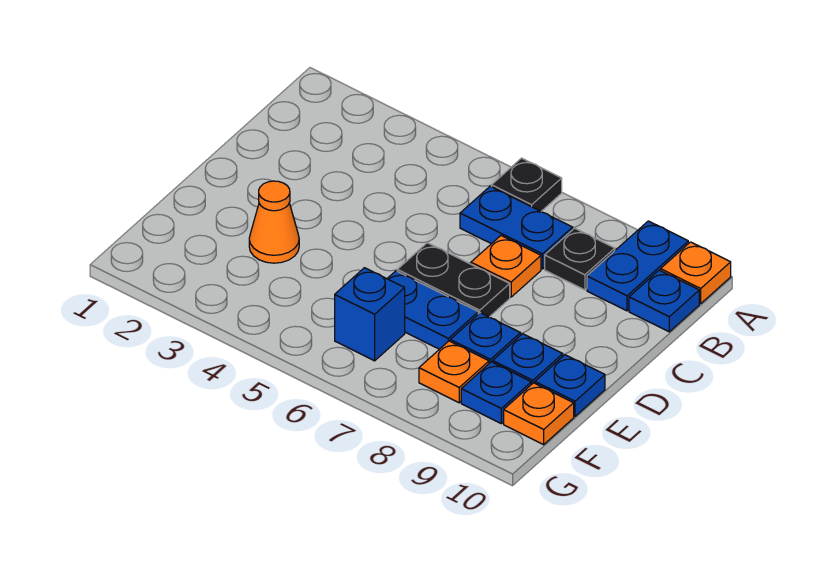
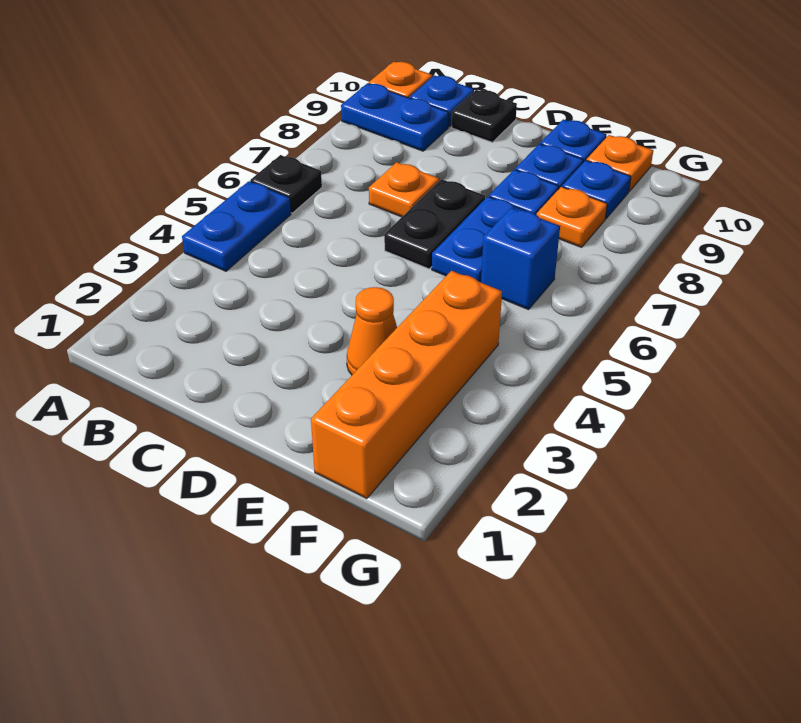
blue 1x2 plate [460,186,573,269] -> blue 1x2 plate moved to [182,181,291,271]
black 1x1 plate [545,228,615,290] -> black 1x1 plate moved to [451,90,517,142]
none -> orange 1x4 brick [311,271,502,499]

